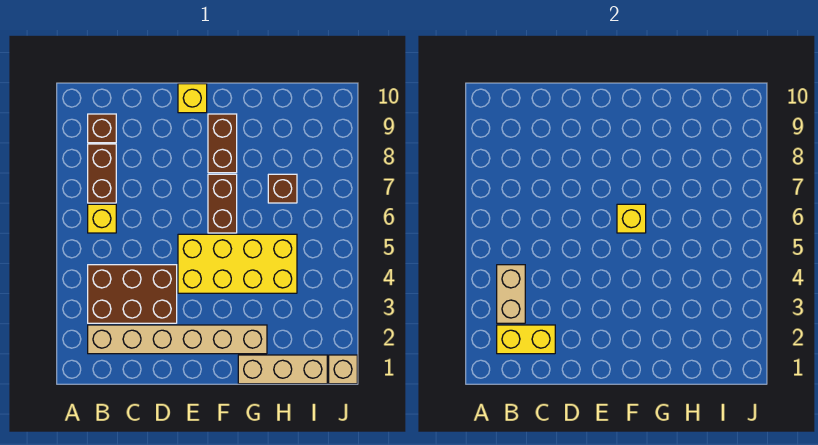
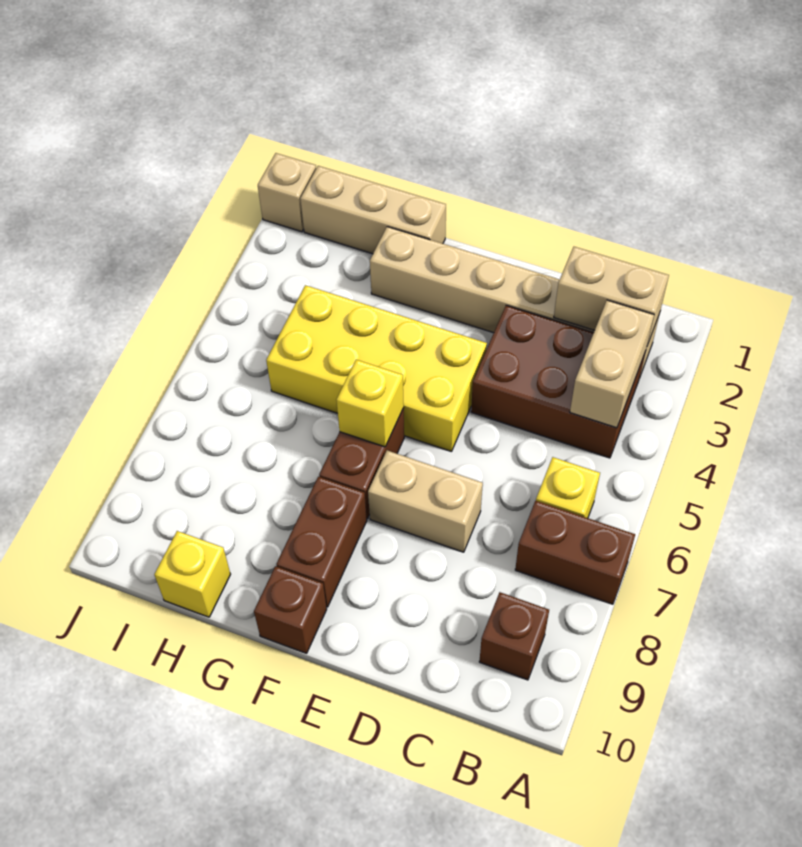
yellow 1x2 brick [497,325,555,354] -> tan 1x2 brick [554,247,669,343]
brown 1x2 brick [88,144,116,203] -> brown 1x2 brick turned to [515,501,635,604]
none -> tan 1x2 brick [368,450,483,552]
yellow 1x1 brick [178,84,207,113] -> yellow 1x1 brick moved to [154,531,231,617]
brown 1x1 brick [268,174,297,203] -> brown 1x1 brick moved to [254,566,327,653]

